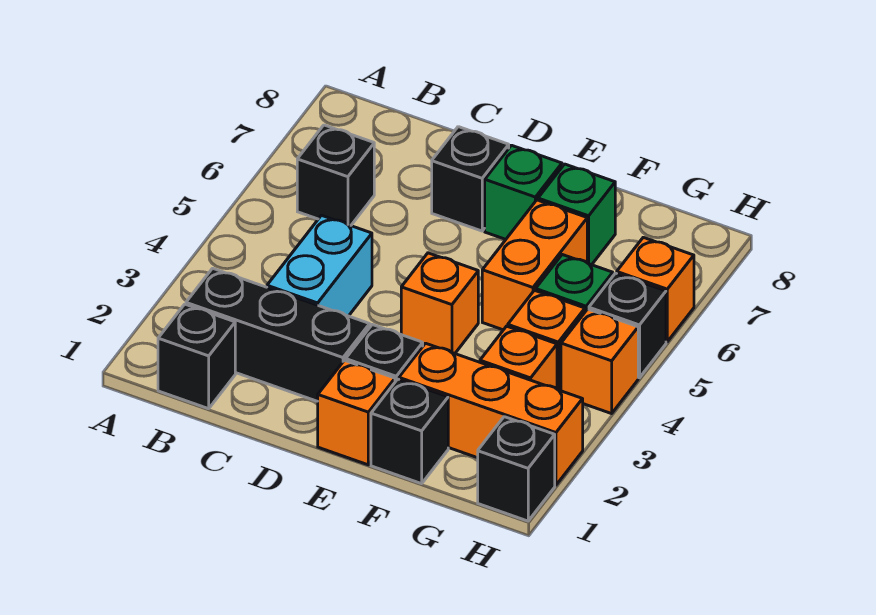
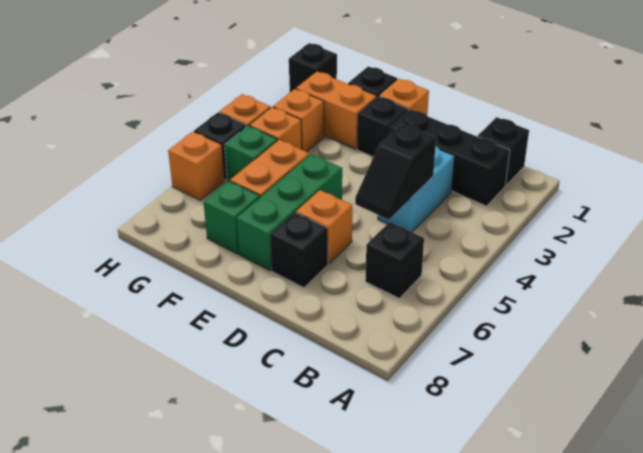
none -> black 1x2 slope [355,123,436,220]
orange 1x1 brick [401,253,478,353] -> orange 1x1 brick moved to [296,190,352,264]
green 1x1 brick [485,145,562,239] -> green 1x3 brick [236,154,342,270]
orange 1x3 brick [399,343,583,485] -> orange 1x2 brick [296,72,377,149]

